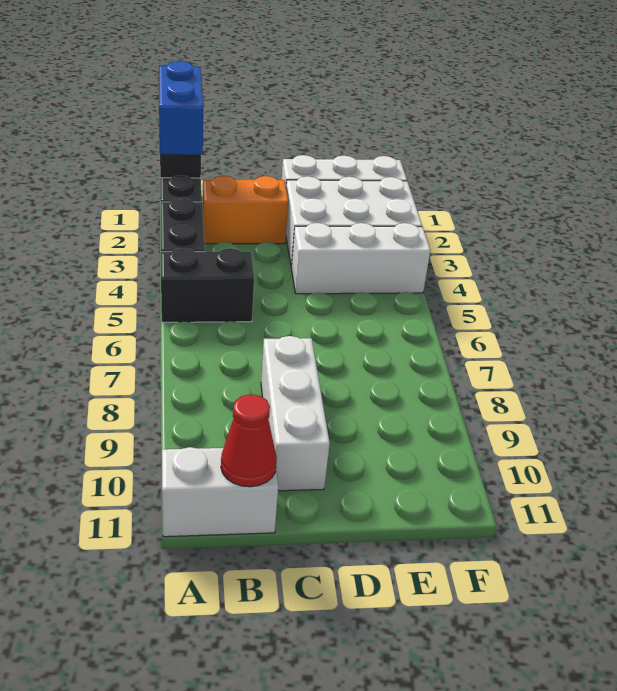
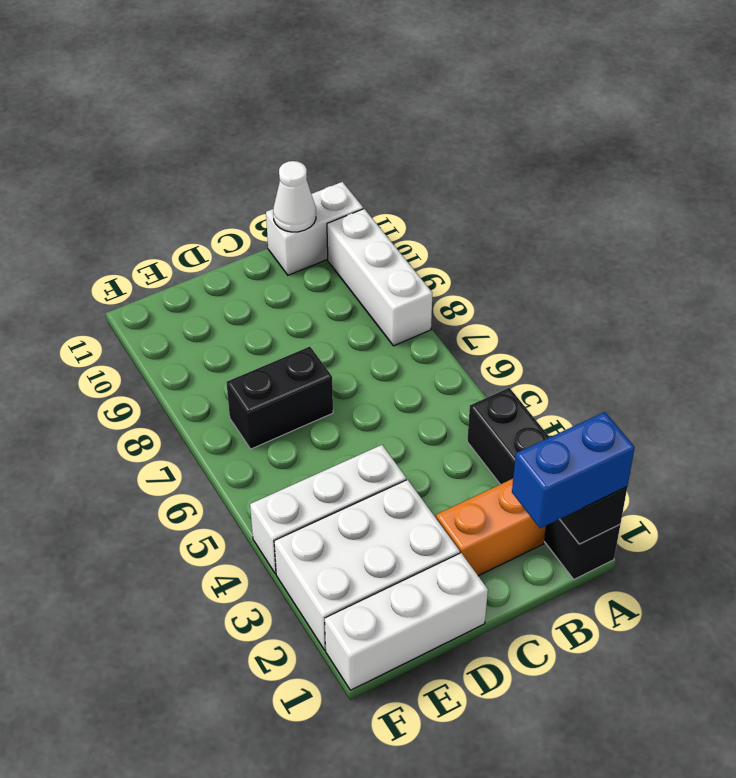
blue 1x2 brick [159,61,203,155] -> blue 1x2 brick turned to [512,412,635,528]
black 1x2 brick [161,248,254,322] -> black 1x2 brick moved to [226,346,333,449]
red 1x1 cone [221,394,277,487] -> white 1x1 cone [273,161,316,232]
white 1x3 brick [261,336,330,491] -> white 1x3 brick moved to [327,209,433,346]

